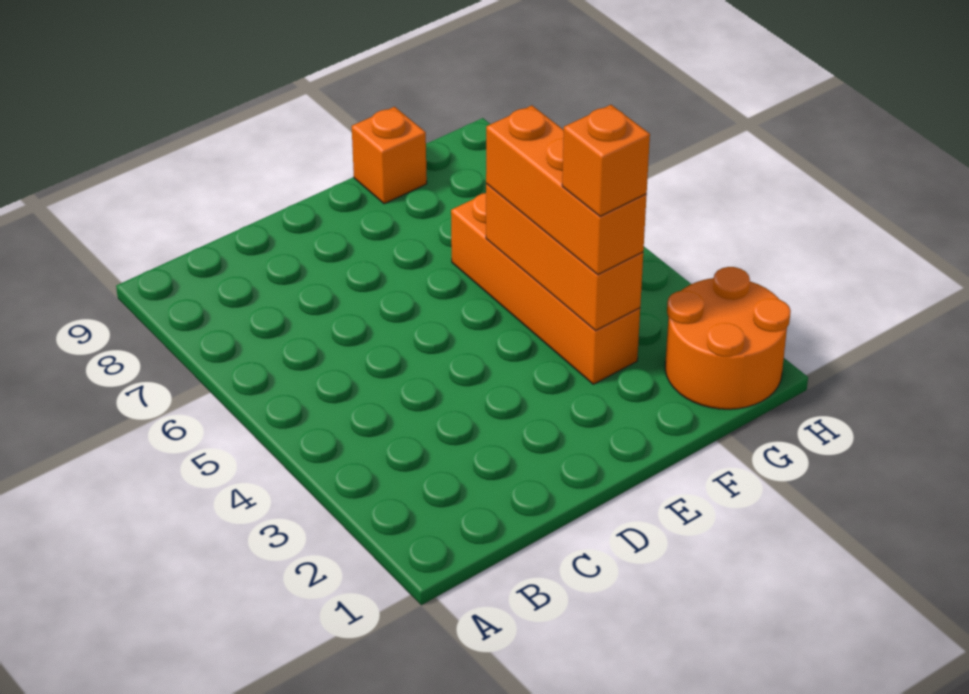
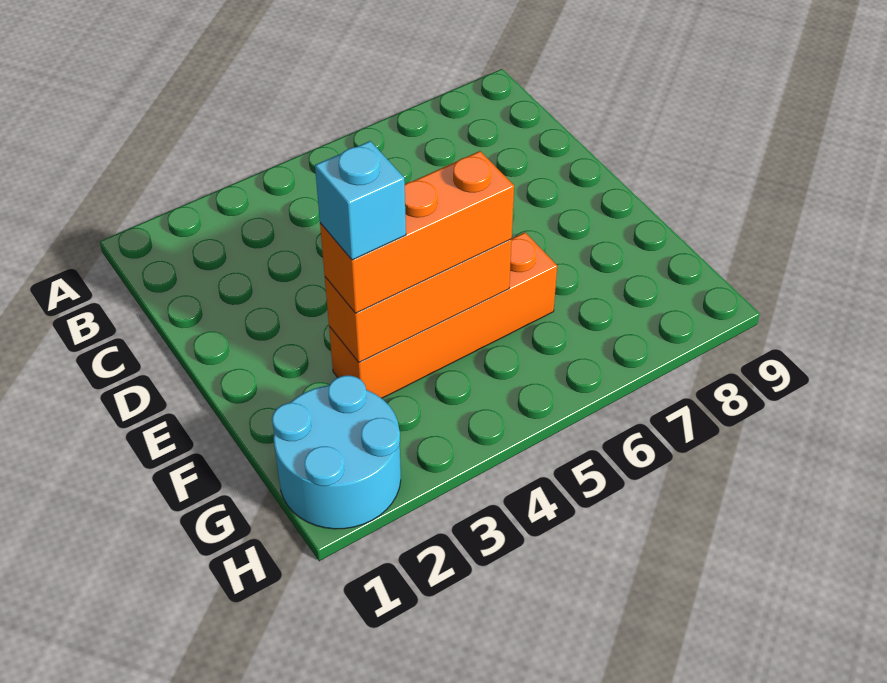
orange 1x1 brick [562,105,650,216] -> cyan 1x1 brick [315,141,406,260]
orange 1x1 brick [352,107,427,204] -> none
orange 2x2 round brick [665,267,791,409] -> cyan 2x2 round brick [272,376,401,529]

